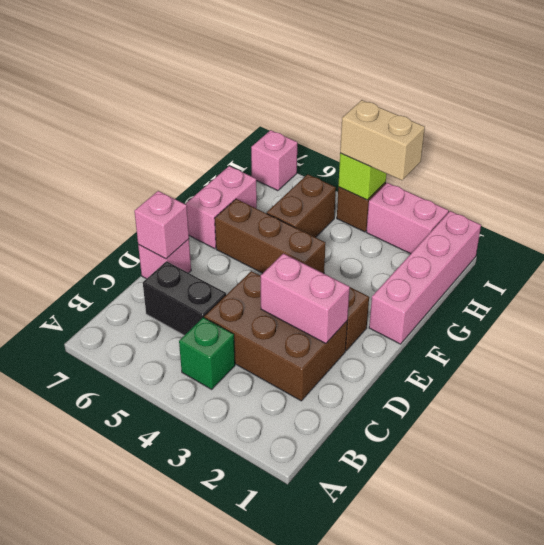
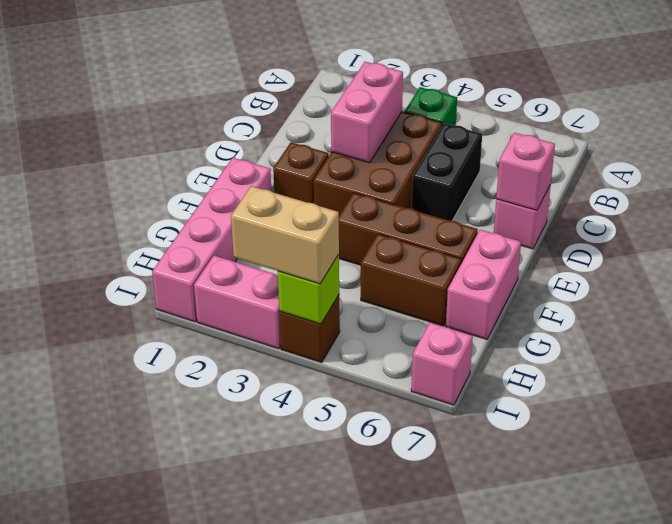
brown 2x3 brick [204,271,347,401] -> brown 2x3 brick turned to [314,112,442,215]
black 1x2 brick [143,261,226,335] -> black 1x2 brick turned to [412,123,482,221]
pink 1x2 brick [261,254,350,343] -> pink 1x2 brick turned to [331,62,403,163]
brown 1x2 brick [267,174,336,237] -> brown 1x2 brick turned to [361,234,462,326]

